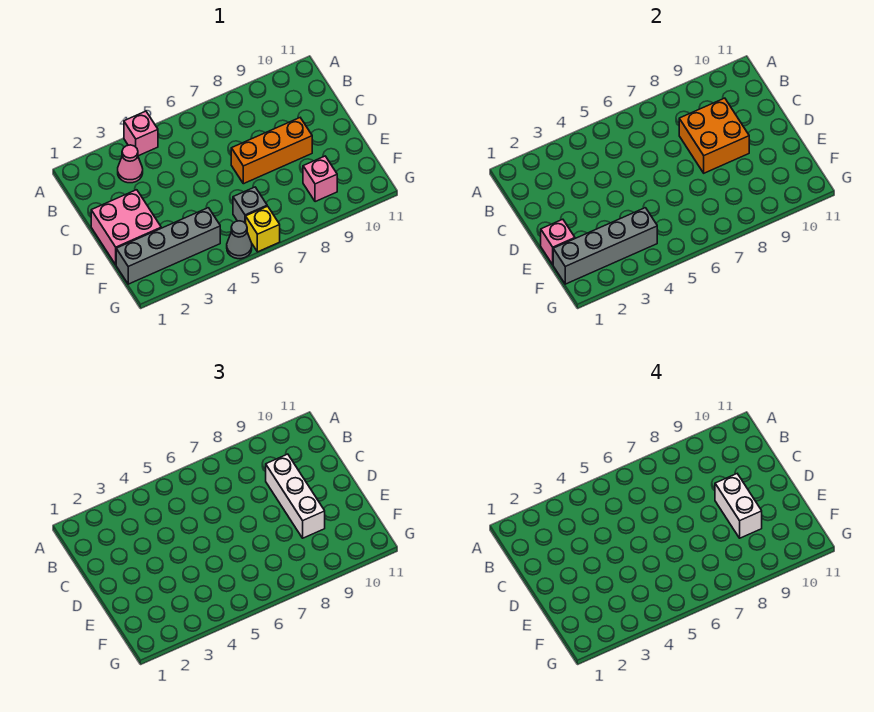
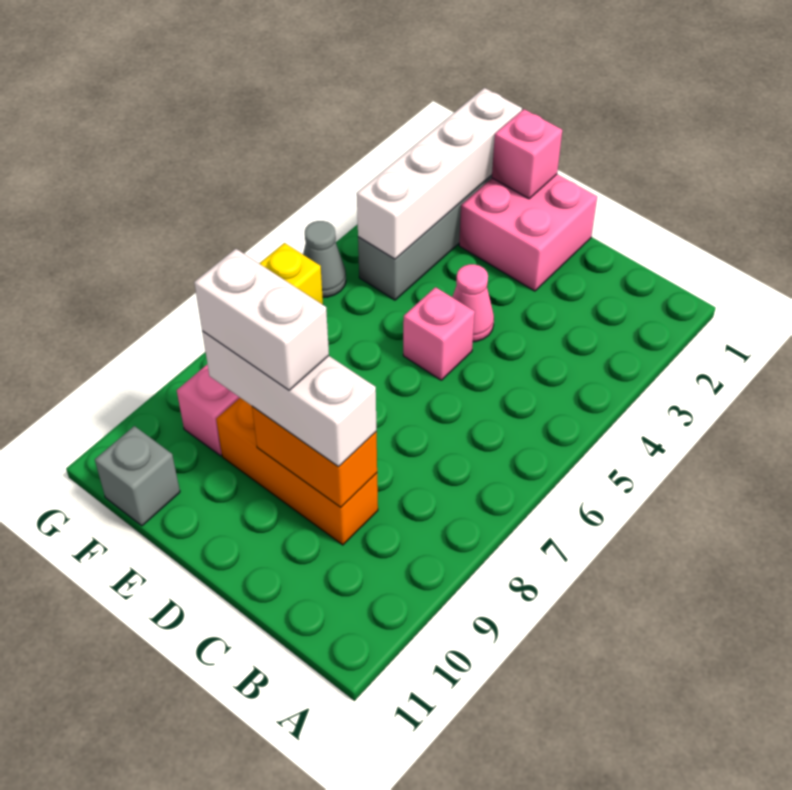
pink 1x1 brick [124,111,158,156] -> pink 1x1 brick moved to [403,287,475,380]
pink 1x1 cone [118,145,143,183] -> pink 1x1 cone moved to [452,264,494,342]
orange 2x2 brick [679,98,749,173] -> orange 1x2 brick [252,406,377,507]
orange 1x3 brick [231,118,312,184] -> orange 1x3 brick turned to [216,398,378,545]
grey 1x4 brick [553,208,657,284] -> white 1x4 brick [357,88,522,259]
grey 1x1 brick [233,187,267,224] -> grey 1x1 brick moved to [95,426,180,526]

